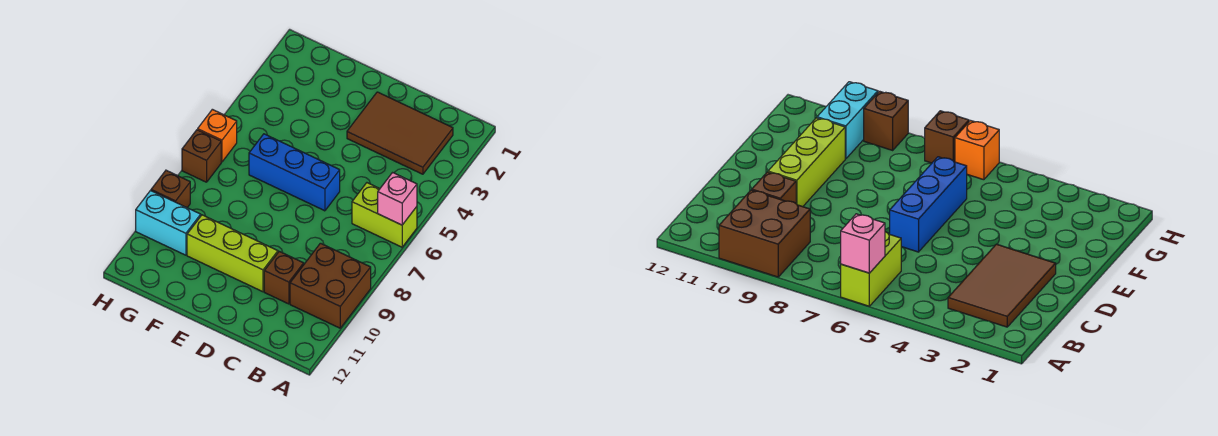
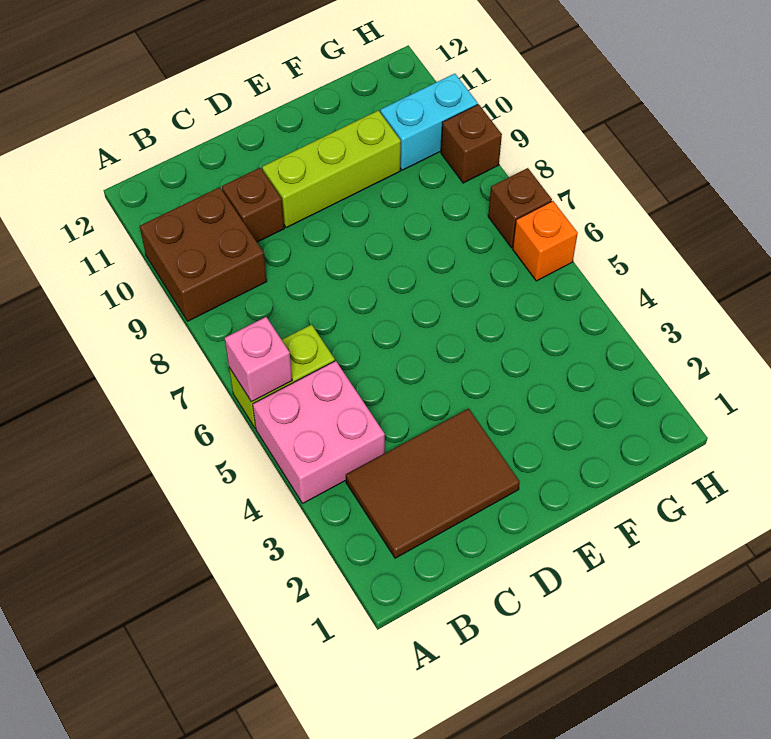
none -> pink 2x2 brick [253,361,385,503]
blue 1x3 brick [249,134,340,211] -> none

